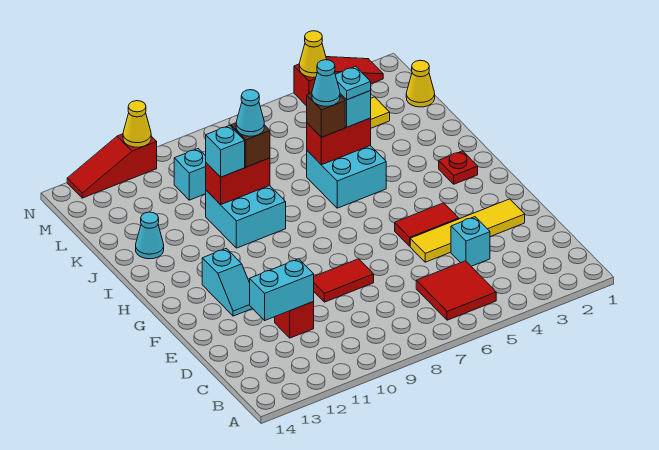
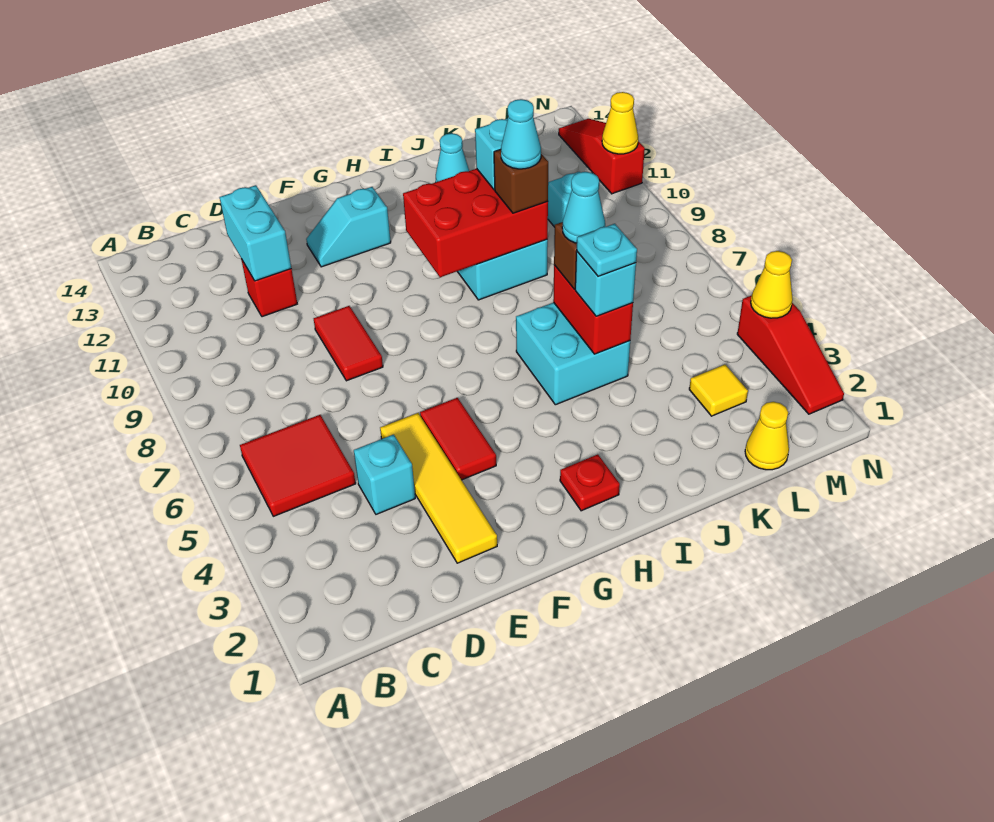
red 1x2 brick [206,158,270,205] -> red 2x3 brick [403,169,548,277]

